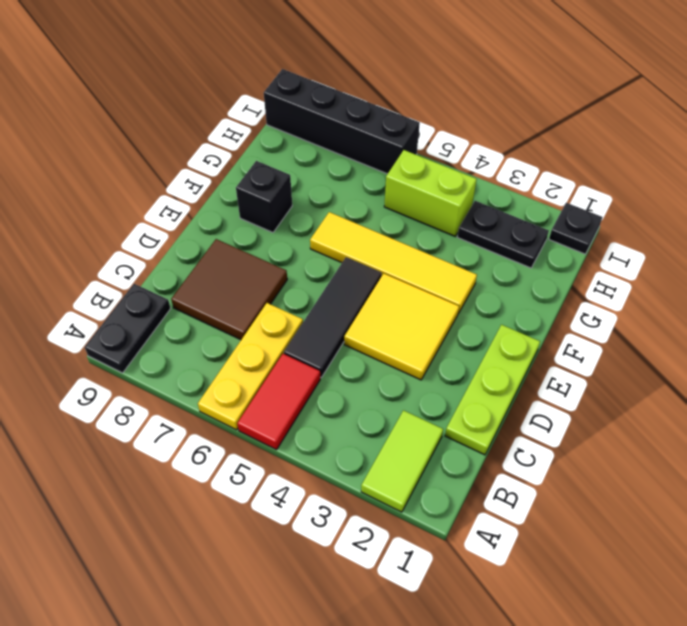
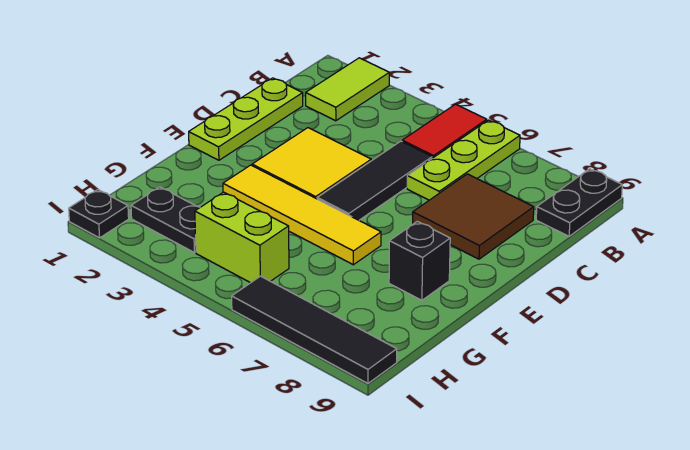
yellow 1x3 plate [198,303,303,430] -> lime 1x3 plate [407,120,520,200]
black 1x4 brick [264,69,420,174] -> black 1x4 tile [232,276,397,383]

